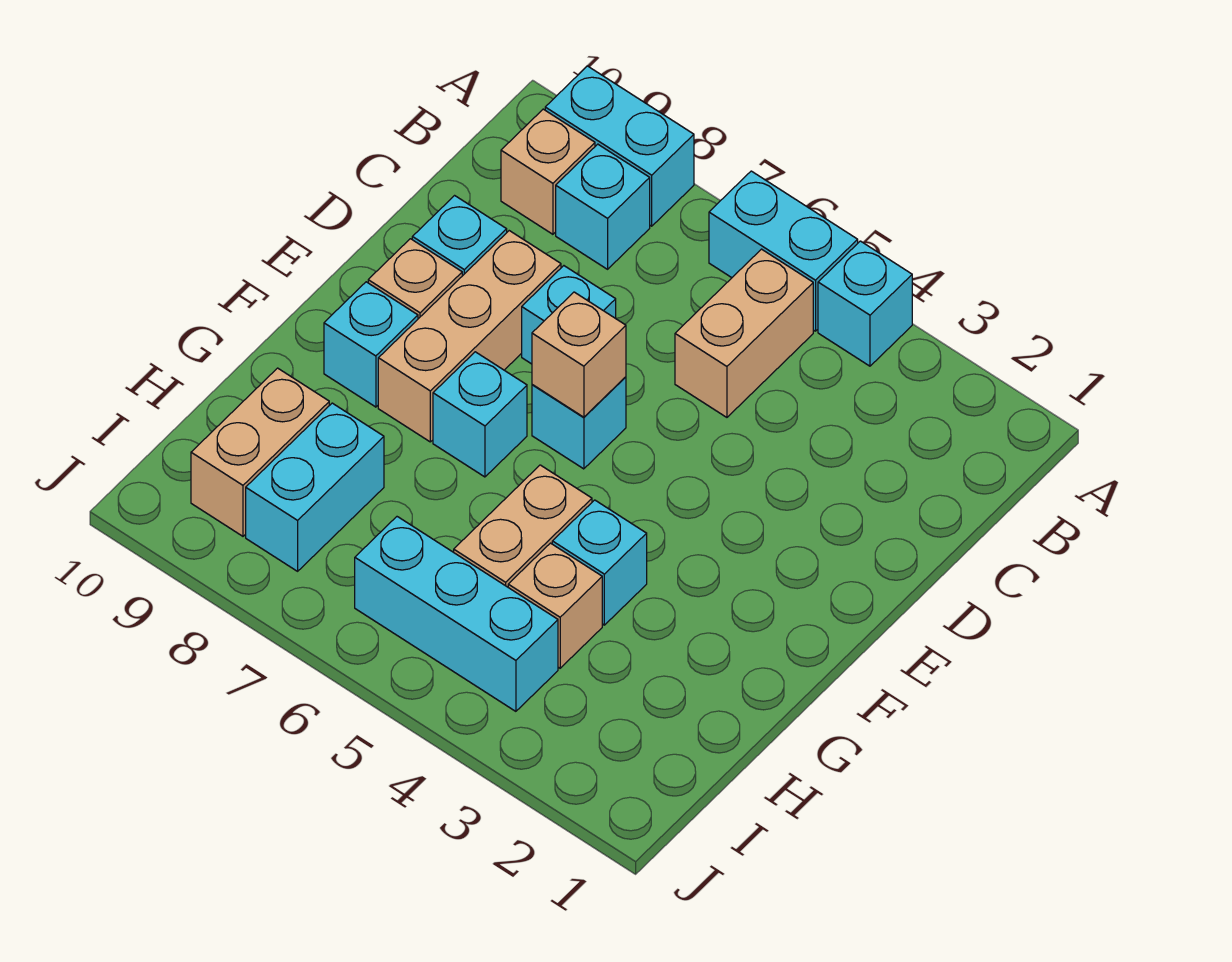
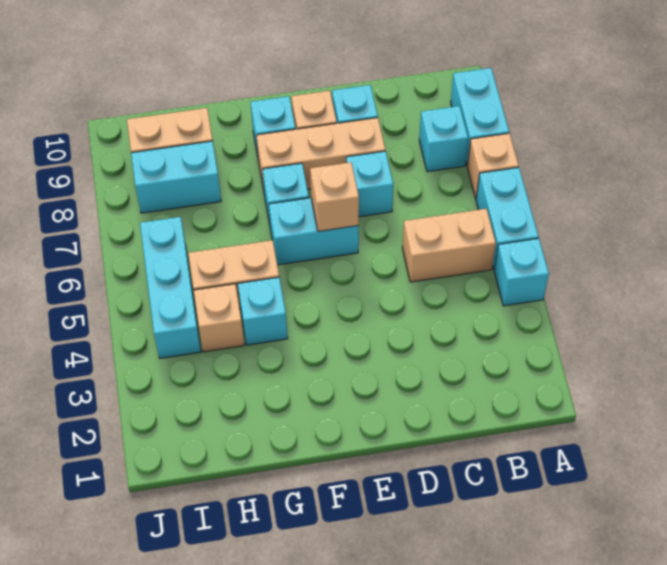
tan 1x1 brick [501,109,595,234] -> tan 1x1 brick moved to [467,133,519,198]
cyan 1x1 brick [532,377,626,469] -> cyan 1x2 brick [269,198,359,265]

